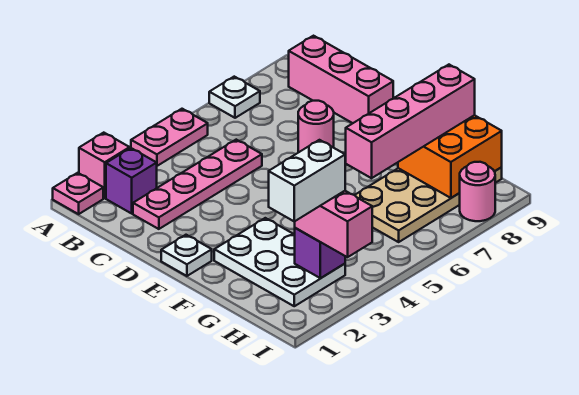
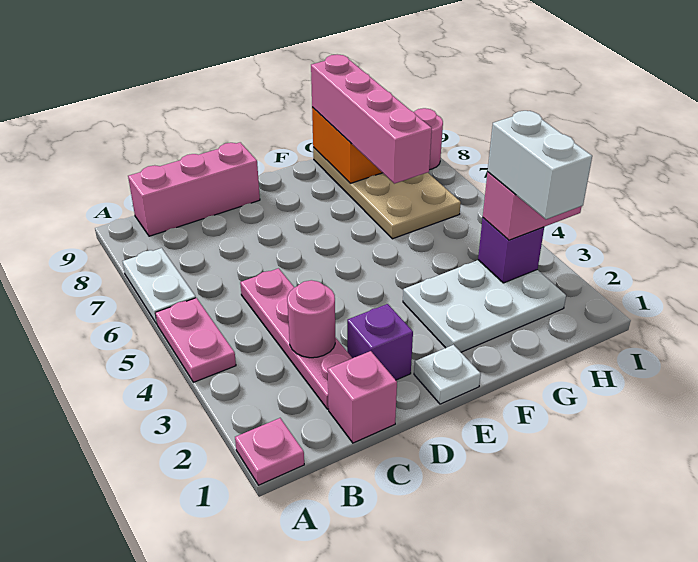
pink 1x1 brick [79,133,130,198] -> pink 1x1 brick moved to [328,351,397,443]
white 1x1 plate [209,77,260,118] -> white 1x2 plate [123,248,196,324]
purple 1x1 brick [106,148,157,213] -> purple 1x1 brick moved to [347,304,413,380]
pink 1x1 round brick [298,101,334,152] -> pink 1x1 round brick moved to [287,280,335,358]

